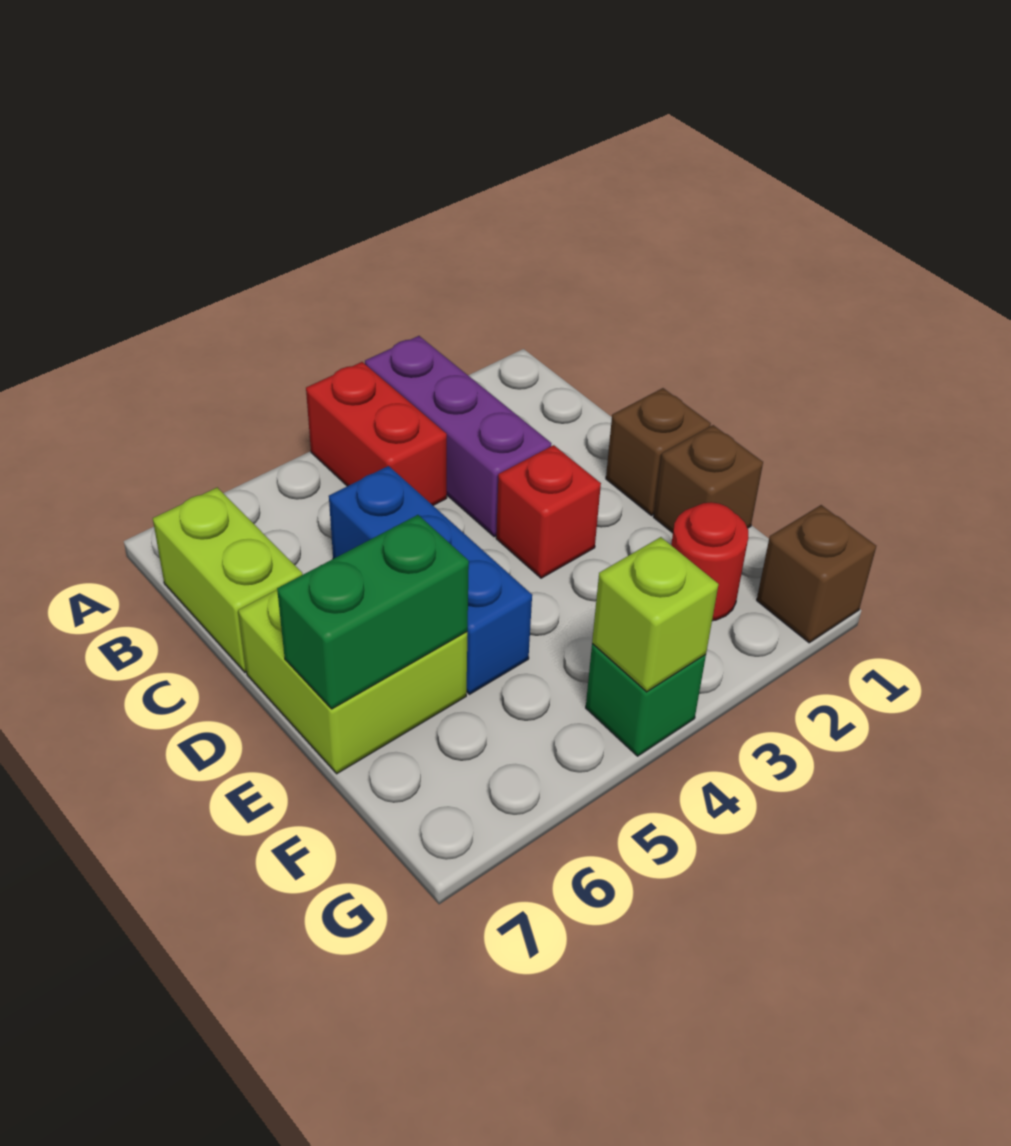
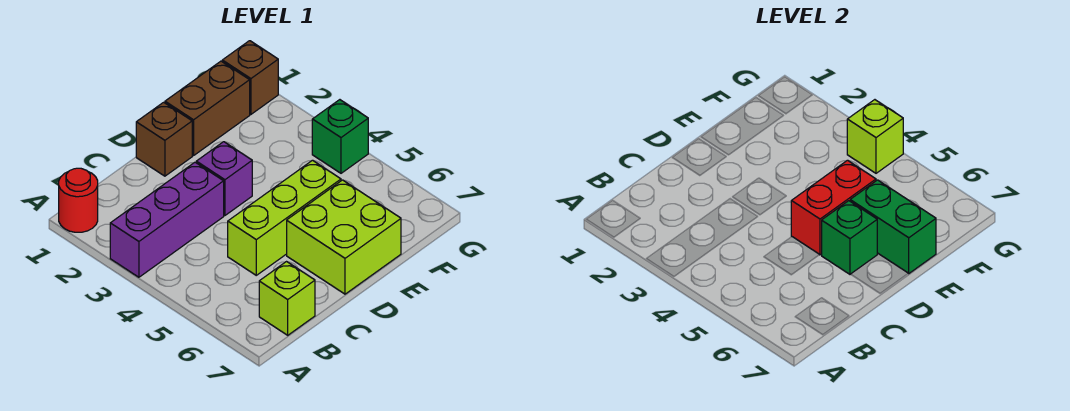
red 1x2 brick [306,362,447,505] -> red 1x2 brick moved to [791,160,876,255]
lime 1x2 brick [153,487,303,672] -> lime 1x1 brick [259,262,315,335]
blue 1x3 brick [329,466,532,694] -> lime 1x3 brick [228,160,341,275]
red 1x1 brick [496,445,601,578] -> purple 1x1 brick [196,142,252,215]
none -> green 1x1 brick [822,201,877,274]
brown 1x1 brick [654,425,763,533] -> brown 1x2 brick [165,61,250,156]
red 1x1 round brick [671,502,748,621] -> red 1x1 round brick moved to [59,168,98,232]

